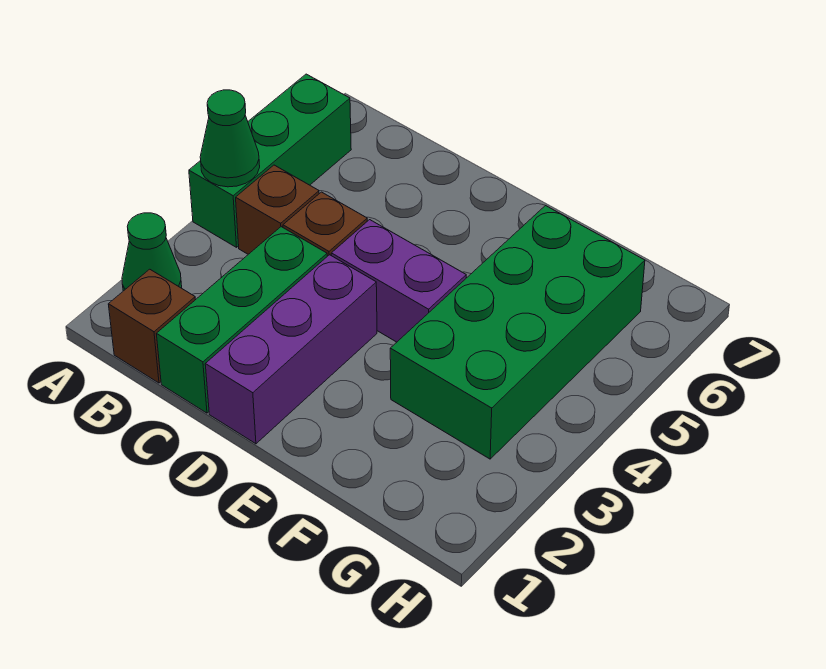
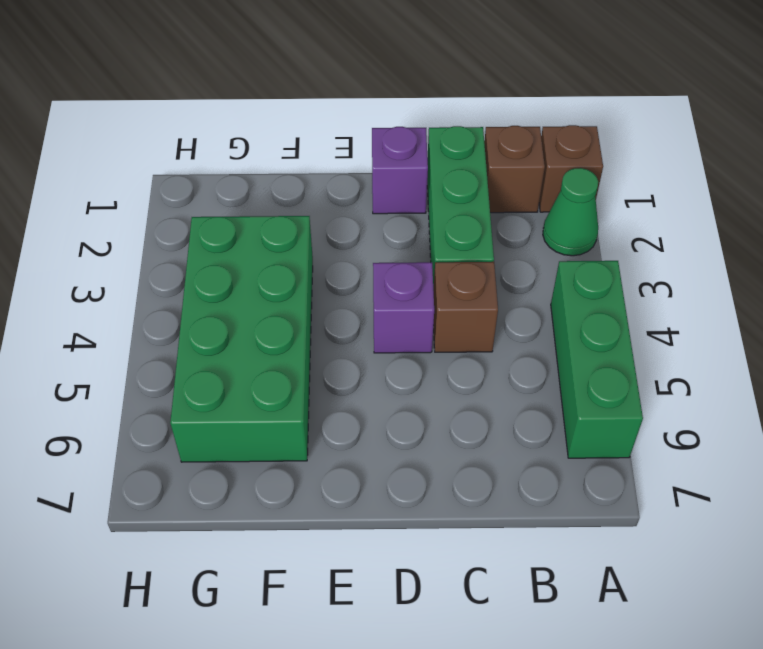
green 1x1 cone [200,90,260,187] -> none
brown 1x1 brick [236,165,319,254] -> brown 1x1 brick moved to [539,125,603,212]
purple 1x3 brick [205,255,377,444] -> purple 1x1 brick [372,127,428,214]
purple 1x2 brick [331,220,466,342] -> purple 1x1 brick [373,262,434,353]

